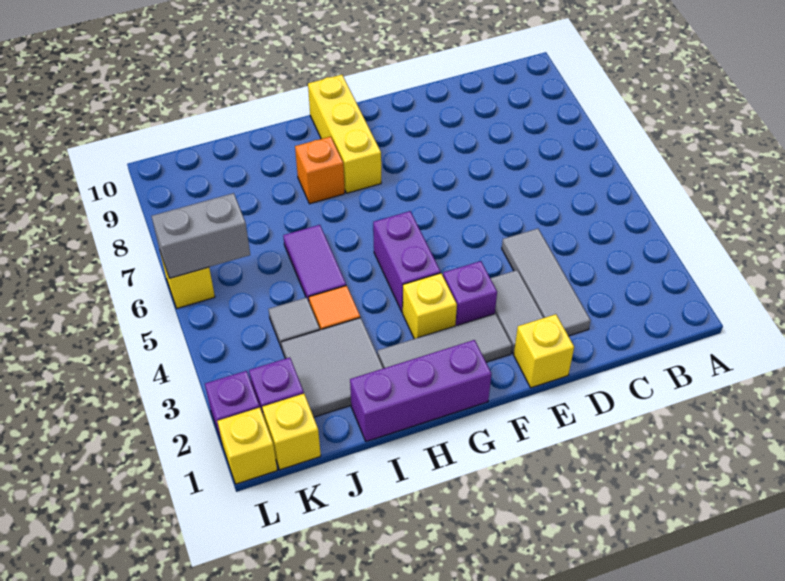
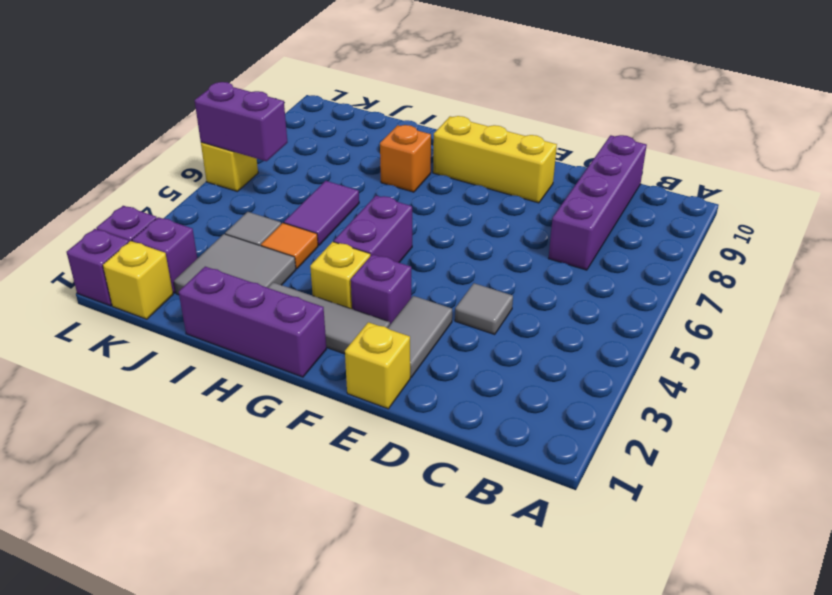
none -> purple 1x4 brick [549,135,647,270]
grey 1x3 tile [502,229,591,336] -> grey 1x1 tile [455,283,513,335]
yellow 1x3 brick [308,75,381,193] -> yellow 1x3 brick turned to [433,116,557,203]
grey 1x2 brick [152,193,250,278] -> purple 1x2 brick [195,82,288,161]
yellow 1x1 brick [217,408,277,484] -> purple 1x1 brick [67,229,129,306]

